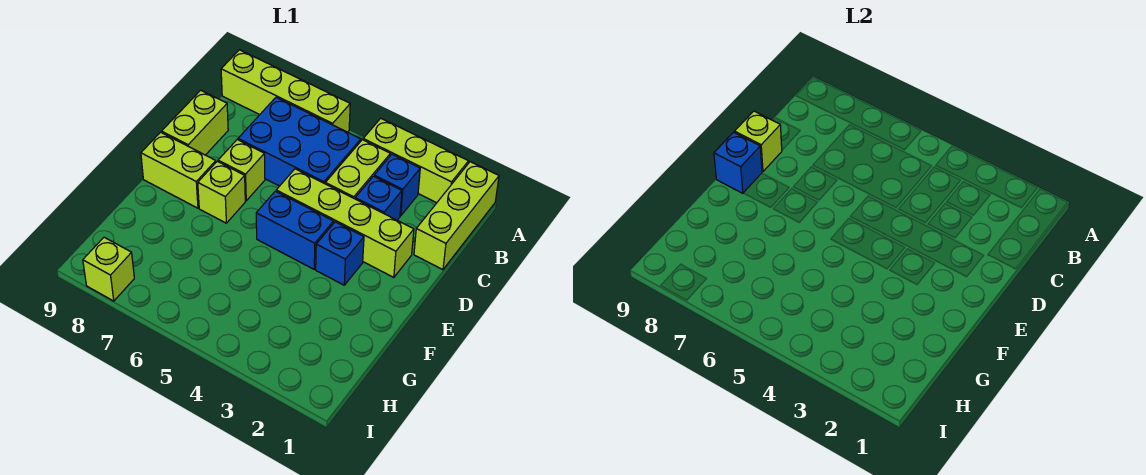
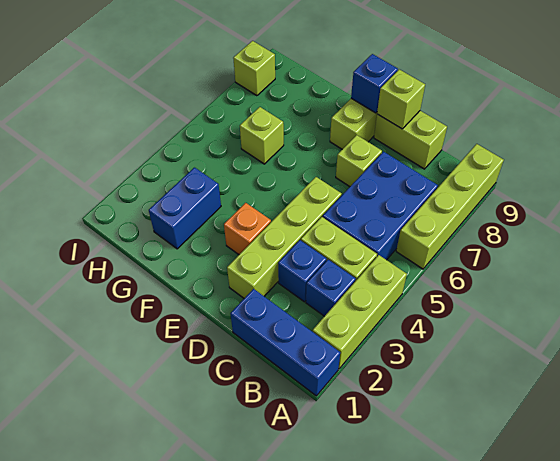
lime 1x3 brick [414,162,499,270] -> blue 1x3 brick [230,289,340,396]
blue 1x1 brick [316,222,364,285] -> orange 1x1 brick [224,203,271,255]
blue 1x2 brick [256,191,334,269] -> blue 1x2 brick moved to [149,168,221,249]
lime 1x1 brick [198,161,245,223] -> lime 1x1 brick moved to [240,107,284,164]

